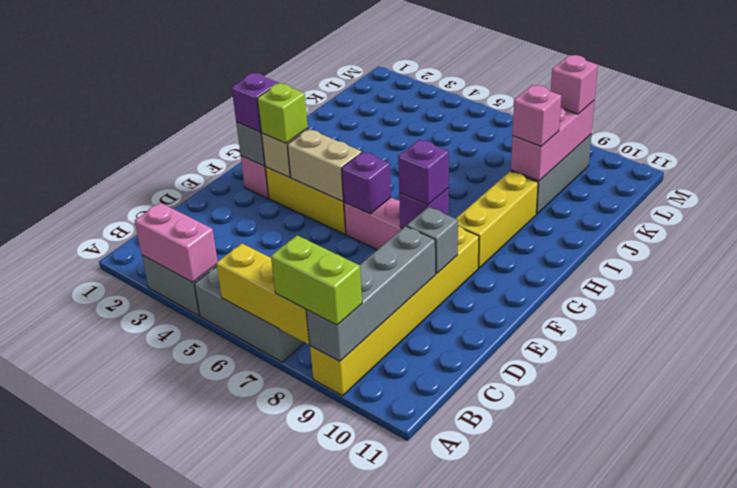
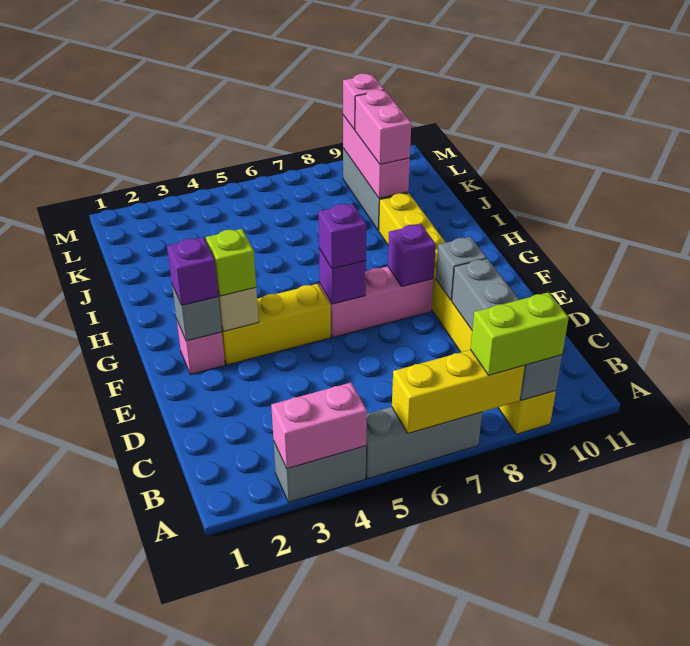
tan 1x2 brick [287,129,362,201] -> none
purple 1x1 brick [398,140,449,205] -> purple 1x1 brick moved to [318,204,367,269]
pink 1x1 brick [512,85,561,146] -> pink 1x2 brick [355,89,411,164]

